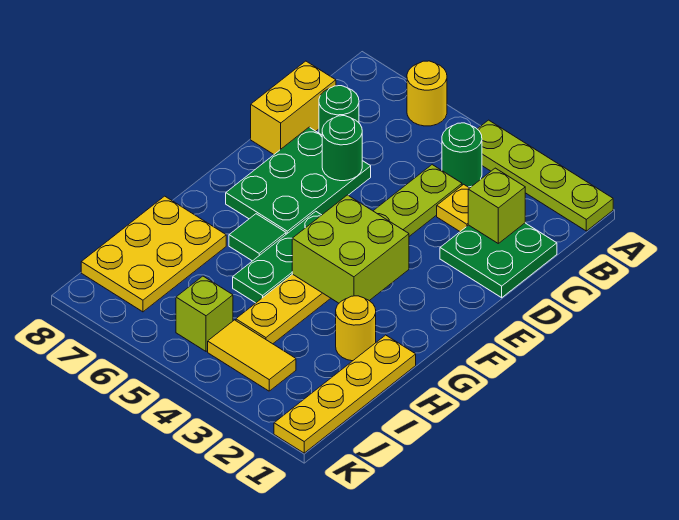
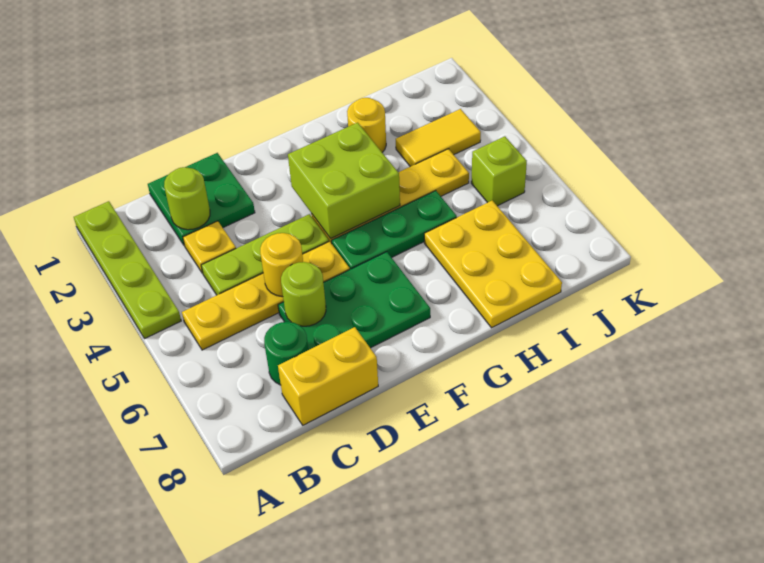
yellow 1x1 round brick [407,61,447,126] -> yellow 1x1 round brick moved to [260,233,303,297]
green 1x1 round brick [442,123,482,187] -> none
lime 1x1 brick [468,168,525,243] -> lime 1x1 round brick [164,167,210,230]
green 1x1 round brick [322,116,362,181] -> lime 1x1 round brick [281,262,326,326]
green 1x1 tile [229,214,286,261] -> none
yellow 1x4 plate [274,335,416,453] -> yellow 1x4 plate moved to [182,241,350,350]
yellow 2x3 plate [81,196,226,312] -> yellow 2x3 plate turned to [424,200,562,328]
yellow 1x2 tile [208,320,296,391] -> yellow 1x2 tile turned to [396,109,481,167]

